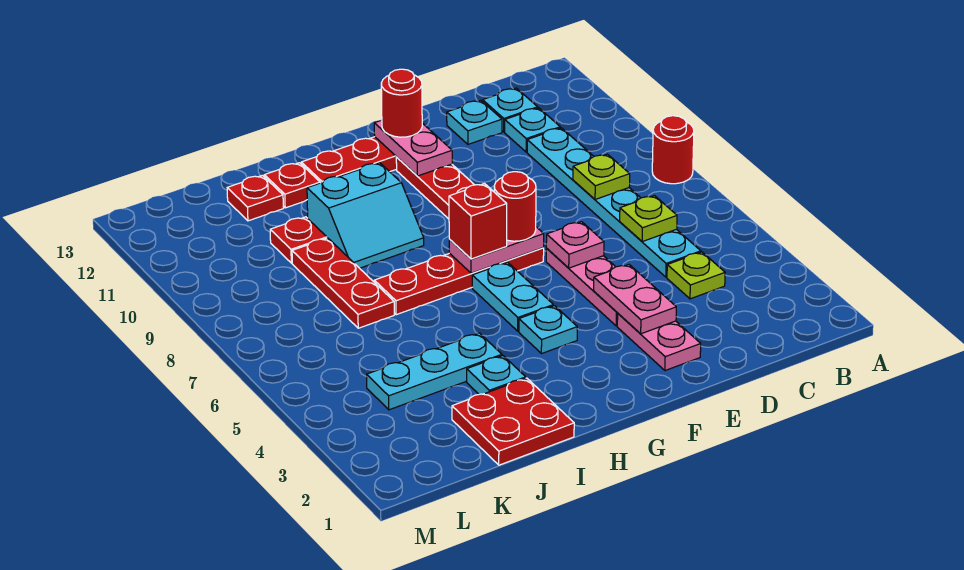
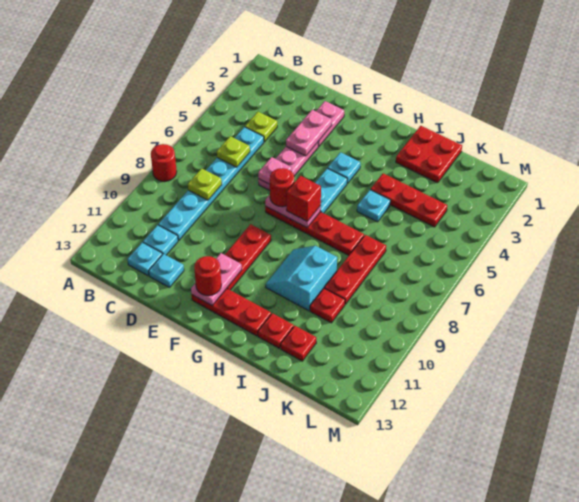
cyan 2x2 slope [307,163,424,268] -> cyan 2x2 slope turned to [266,246,337,311]
cyan 1x1 plate [467,356,526,394] -> cyan 1x1 plate moved to [357,190,391,222]
cyan 1x3 plate [367,333,502,410] -> red 1x3 plate [370,173,447,227]

